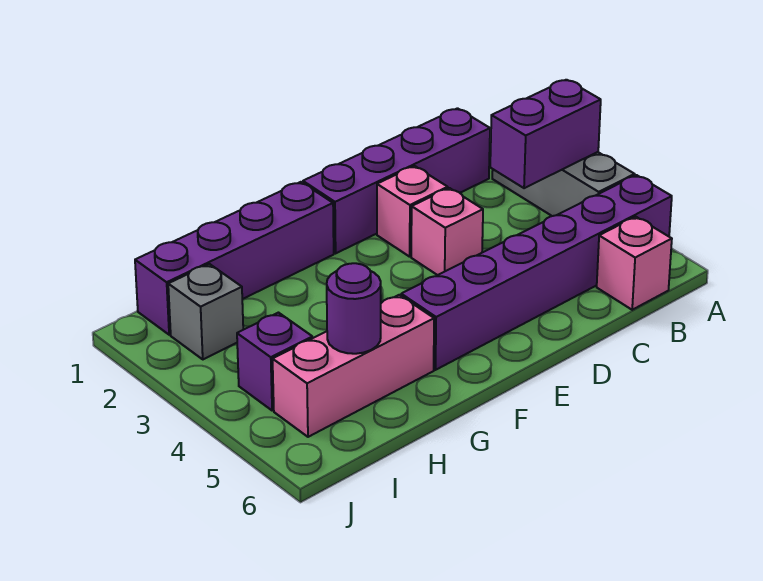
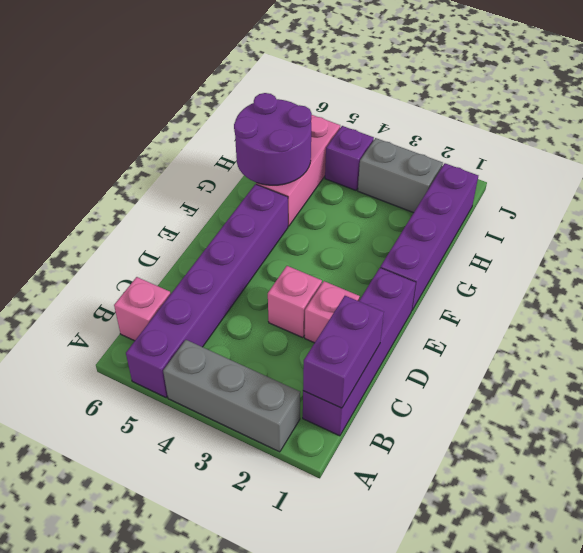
purple 1x2 brick [490,80,601,188] -> purple 1x2 brick moved to [303,296,384,408]
purple 1x1 round brick [327,263,381,354] -> purple 2x2 round brick [234,93,312,185]
grey 1x1 brick [168,264,243,359] -> grey 1x2 brick [358,138,443,213]

